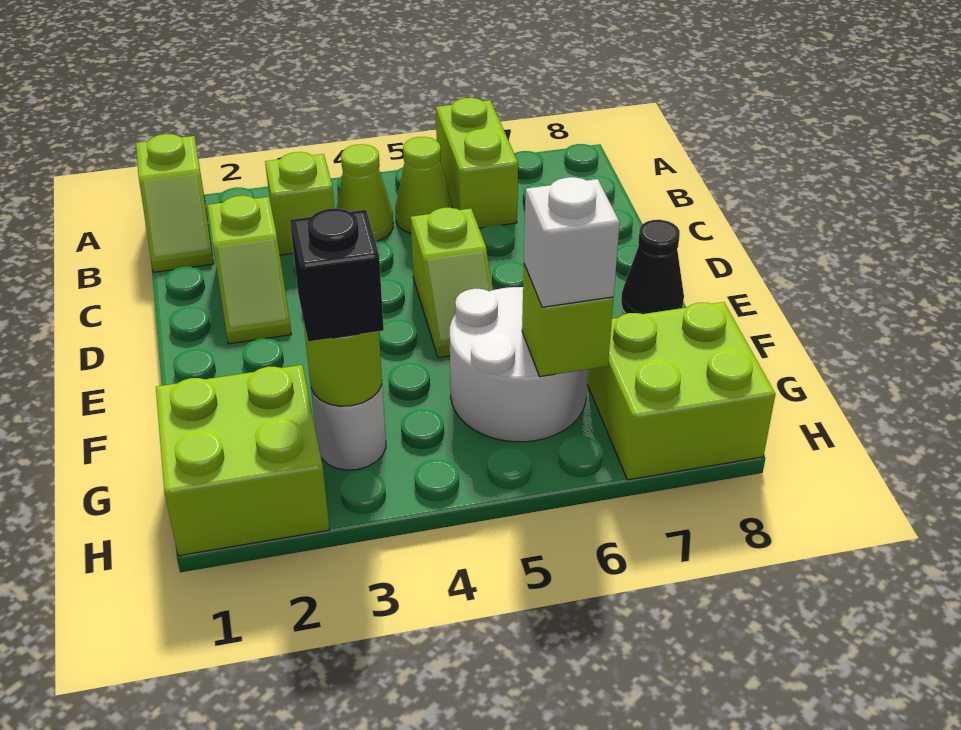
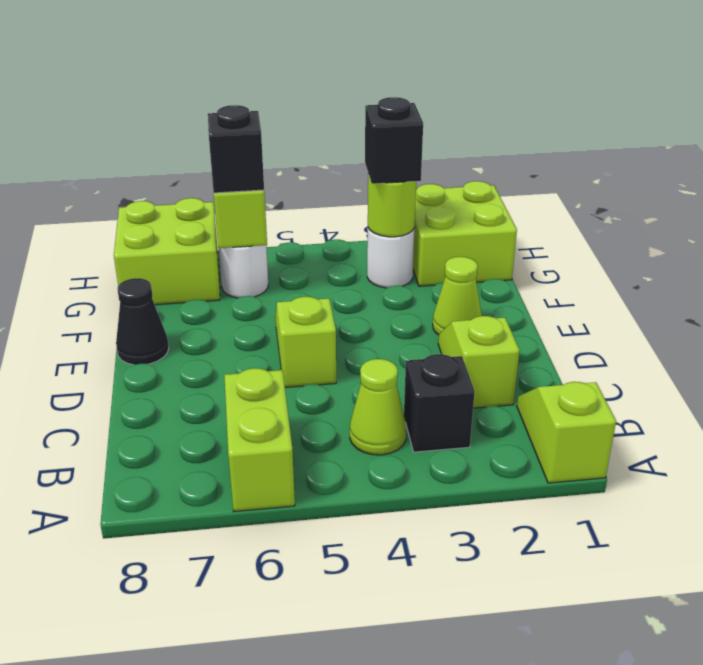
lime 1x1 brick [265,152,334,255] -> black 1x1 brick [404,354,475,452]
lime 1x1 cone [395,137,452,233] -> lime 1x1 cone moved to [433,257,482,335]
white 2x2 round brick [449,287,588,442] -> white 1x1 round brick [219,245,268,298]
white 1x1 brick [524,177,620,307] -> black 1x1 brick [208,105,264,193]

